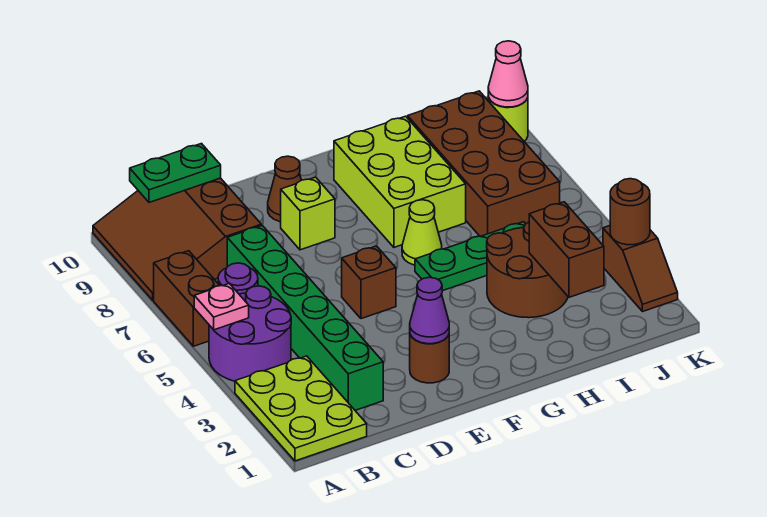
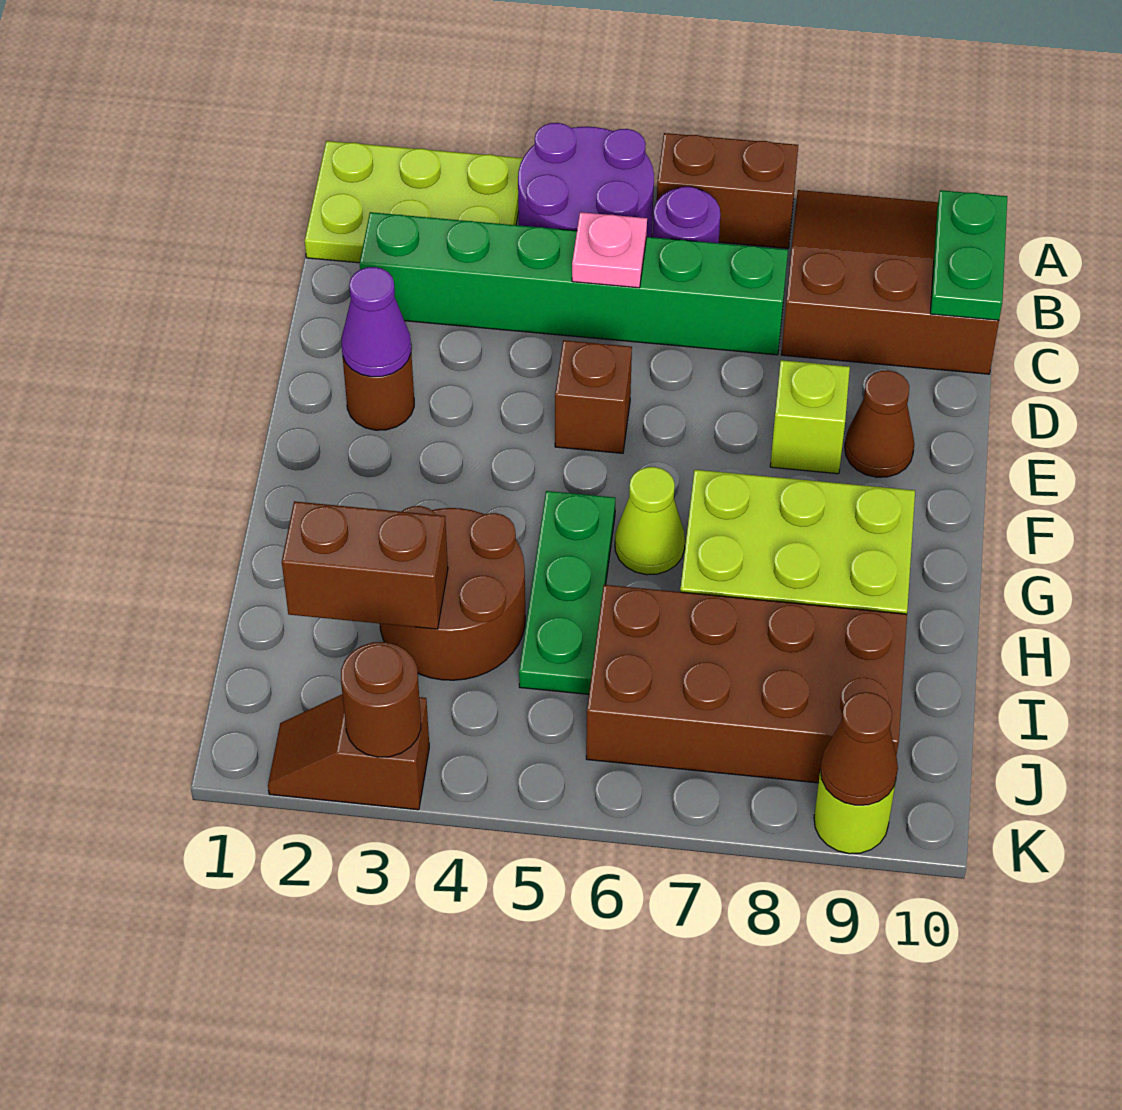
pink 1x1 plate [194,283,249,330] -> pink 1x1 plate moved to [572,212,647,288]
pink 1x1 cone [488,41,528,107] -> brown 1x1 cone [820,692,898,805]

